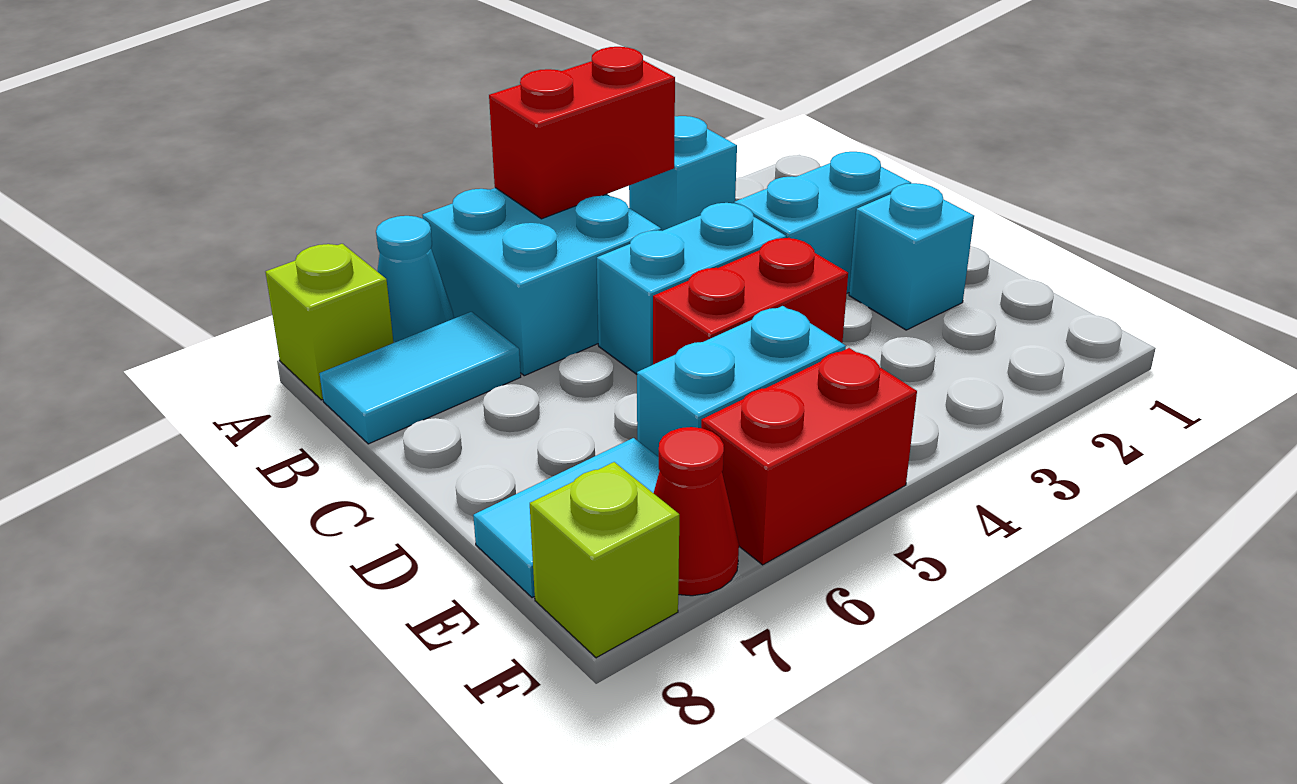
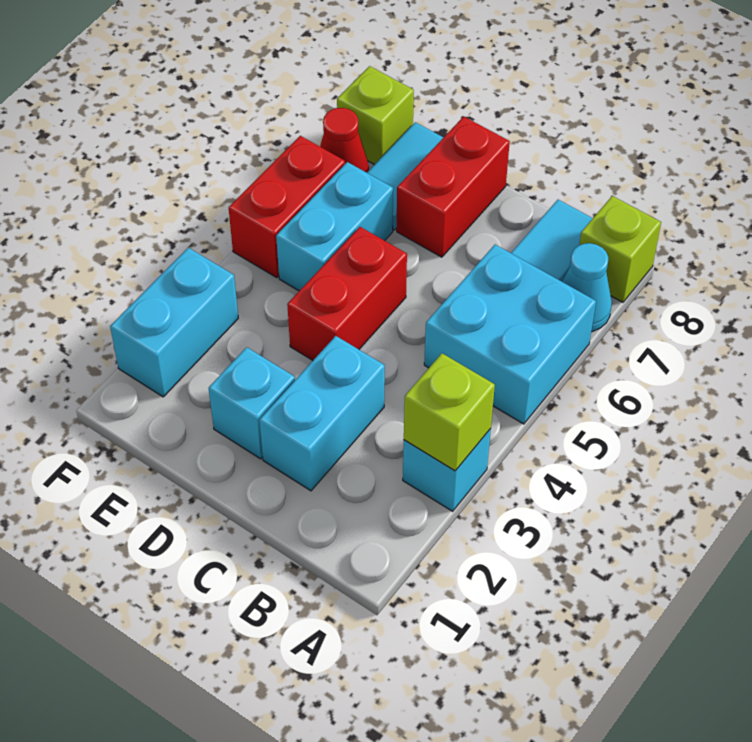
none -> lime 1x1 brick [404,353,495,471]
red 1x2 brick [489,47,675,219] -> red 1x2 brick moved to [397,116,510,257]
cyan 1x2 brick [597,203,786,374] -> cyan 1x2 brick moved to [110,248,238,397]

